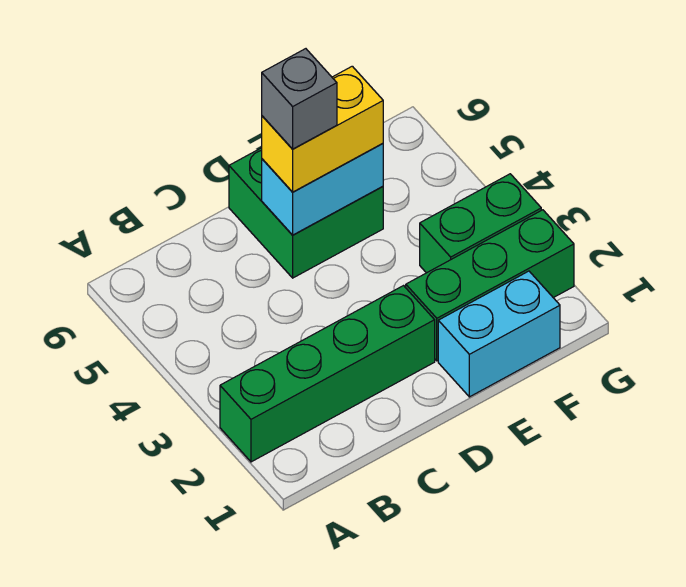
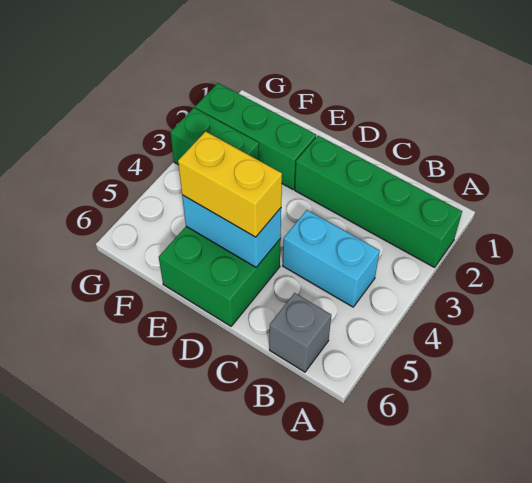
grey 1x1 brick [262,49,337,149] -> grey 1x1 brick moved to [269,293,331,372]
cyan 1x2 brick [438,271,560,397] -> cyan 1x2 brick moved to [283,210,380,307]

